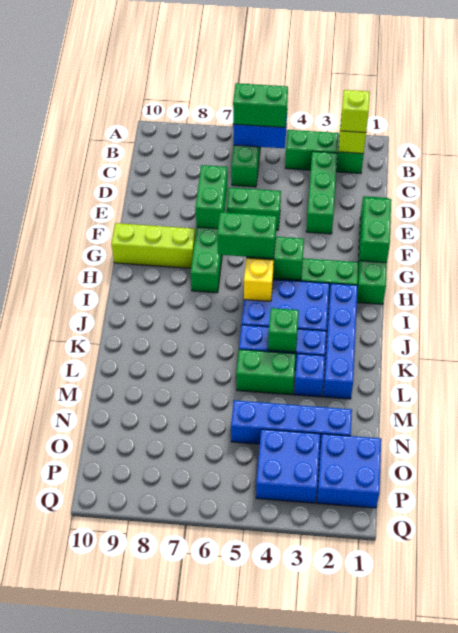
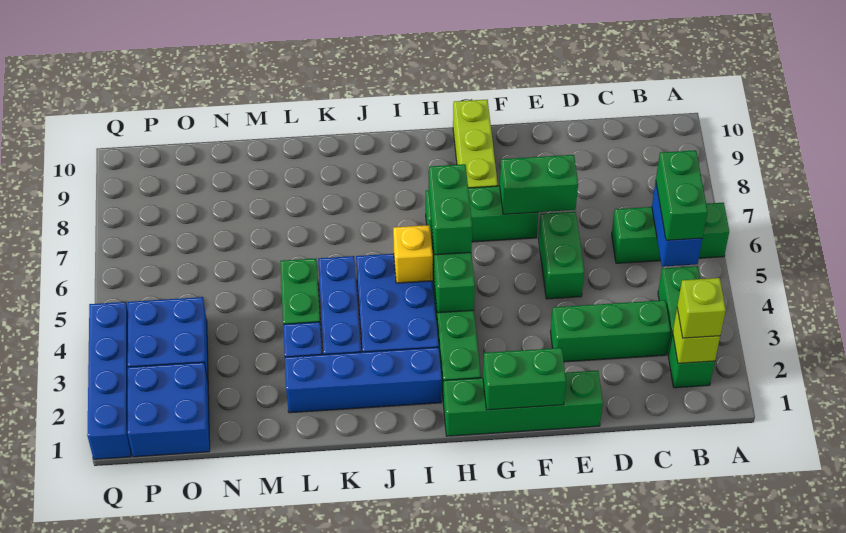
green 1x1 brick [268,308,299,352] -> none
blue 1x4 brick [231,400,352,449] -> blue 1x4 brick moved to [87,302,131,459]

